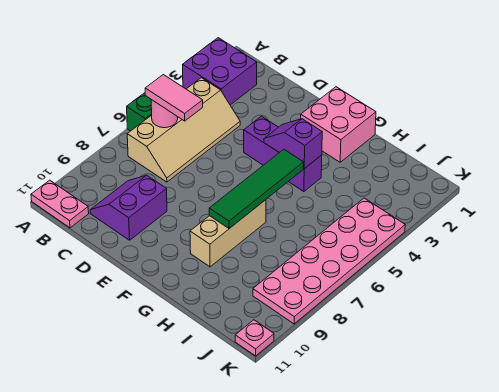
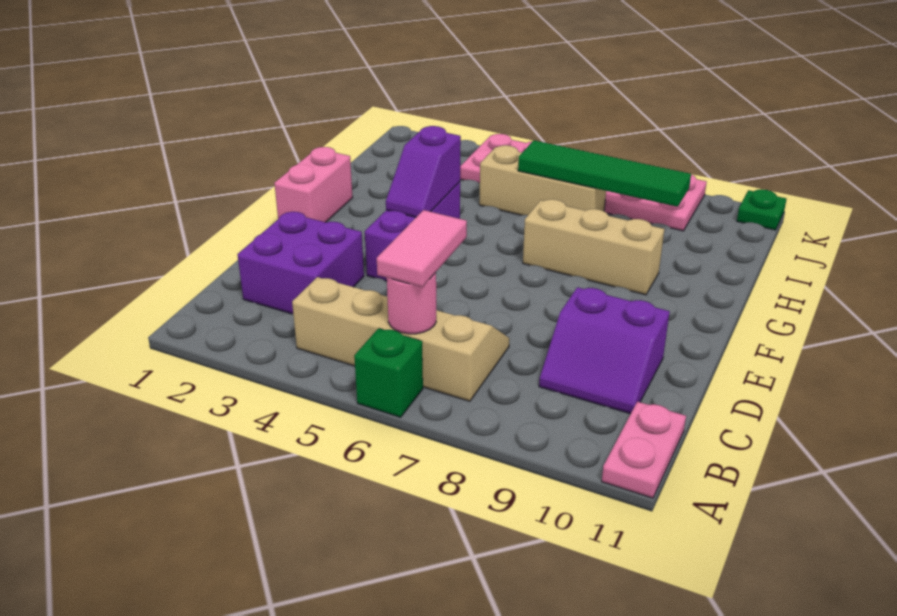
purple 2x2 brick [183,38,257,105] -> purple 2x2 brick moved to [237,212,364,314]
pink 2x2 brick [301,87,376,162] -> pink 1x2 brick [274,147,353,222]
green 1x4 tile [209,149,304,228] -> green 1x4 tile moved to [518,140,691,207]
none -> tan 1x3 brick [479,145,606,215]
pink 1x1 plate [235,320,274,356] -> green 1x1 plate [737,189,786,230]

